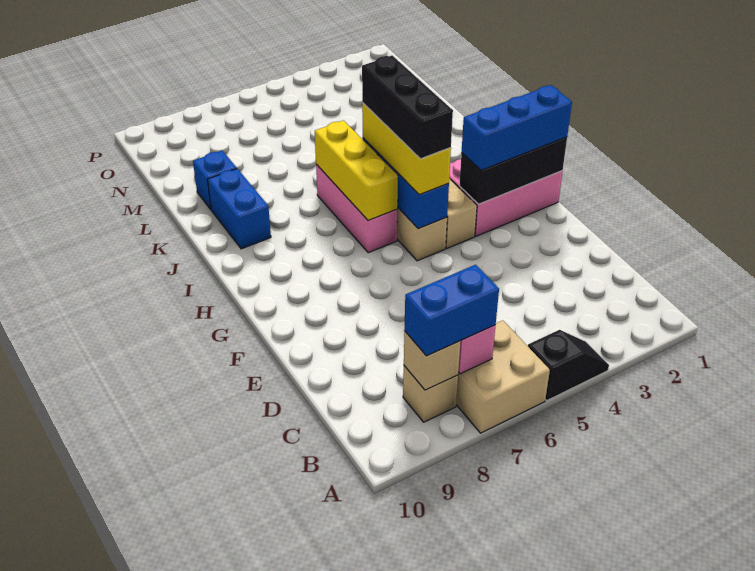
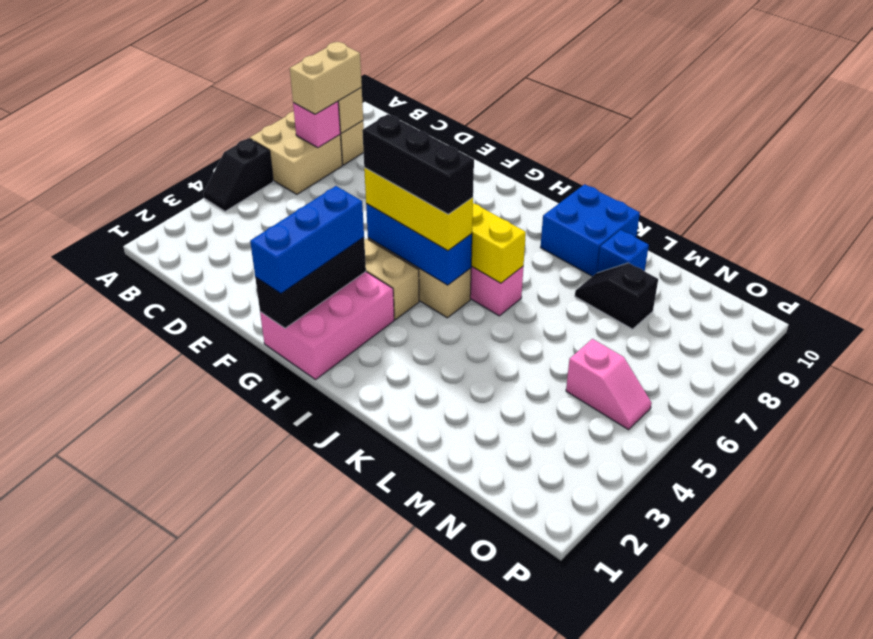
blue 1x2 brick [404,265,499,356] -> tan 1x2 brick [290,42,362,114]
blue 1x2 brick [208,169,271,249] -> blue 2x2 brick [541,184,640,276]
none -> black 1x2 slope [575,263,658,329]
none -> pink 1x2 slope [566,339,652,430]

